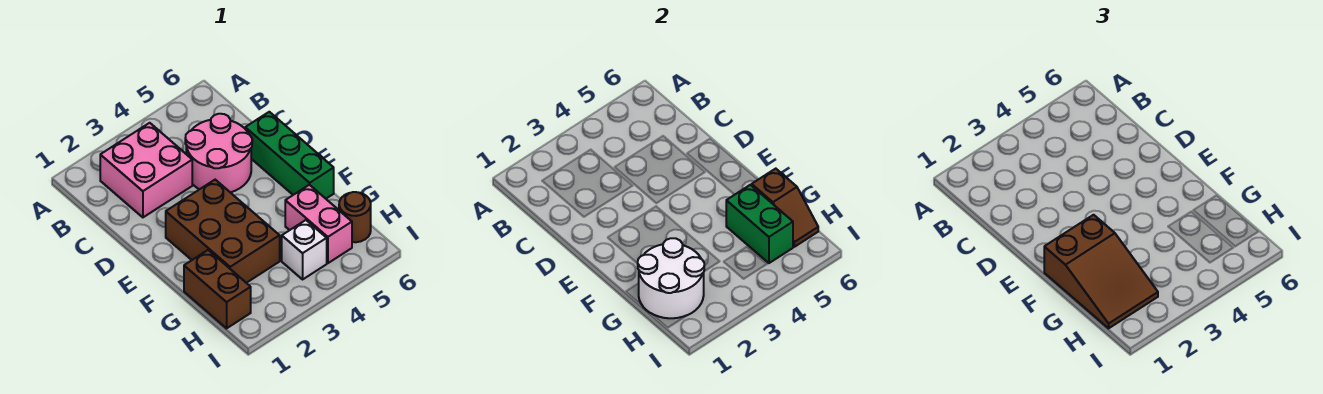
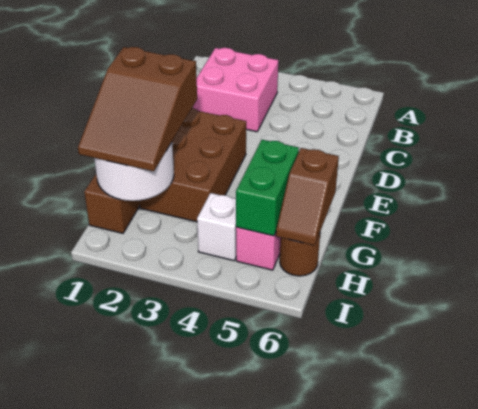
pink 2x2 round brick [185,114,252,192] -> none
green 1x3 brick [245,112,334,199] -> none

